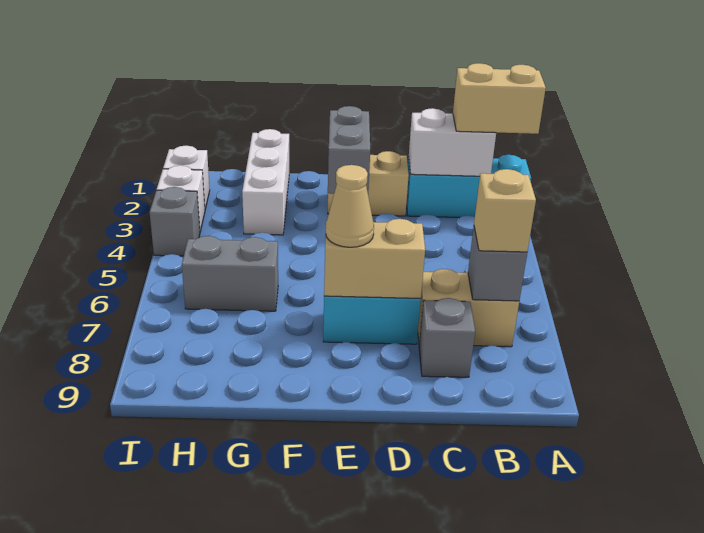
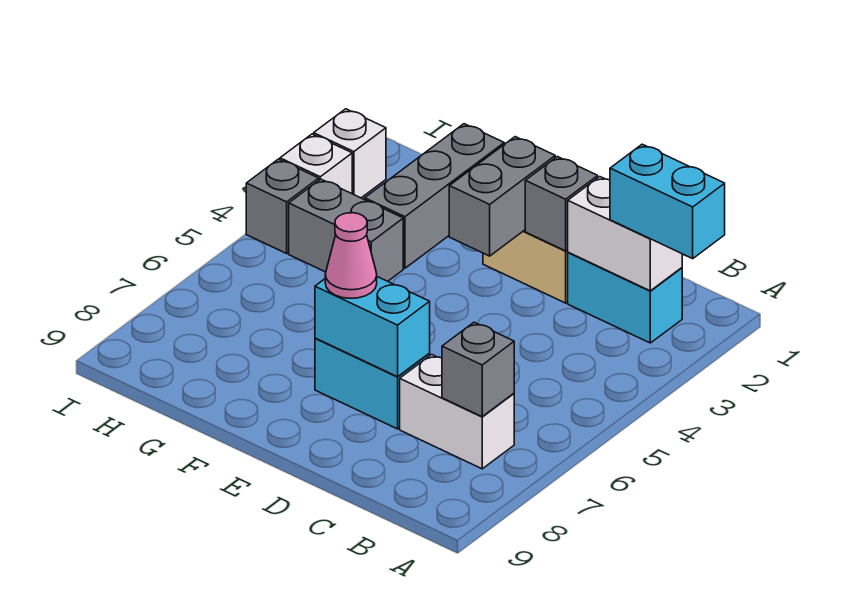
cyan 1x3 brick [406,155,531,218] -> cyan 1x2 brick [568,252,682,343]
tan 1x2 brick [453,63,546,134] -> cyan 1x2 brick [610,144,725,259]
tan 1x2 brick [418,269,519,347] -> white 1x2 brick [400,355,514,469]
tan 1x1 brick [474,169,536,252] -> none
grey 1x1 brick [419,298,475,377] -> grey 1x1 brick moved to [525,157,598,251]
tan 1x2 brick [324,219,425,298] -> cyan 1x2 brick [315,277,430,377]
tan 1x1 cone [326,165,374,247] -> pink 1x1 cone [325,213,377,298]
white 1x3 brick [242,129,289,235] -> grey 1x3 brick [365,124,504,268]
grey 1x2 brick [182,236,278,311] -> grey 1x2 brick moved to [289,179,403,281]

